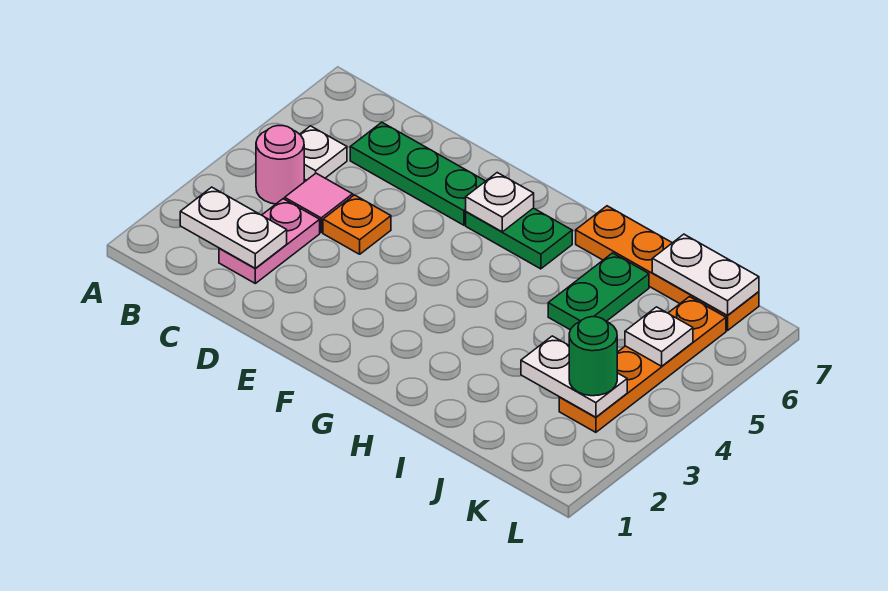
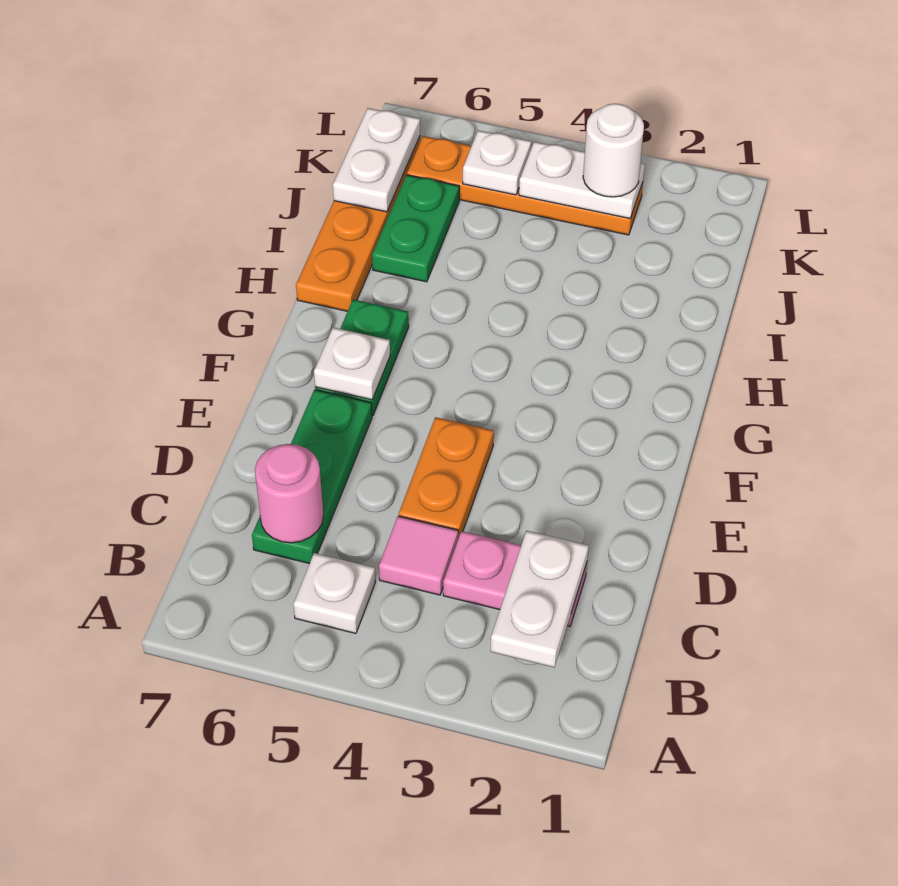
pink 1x1 round brick [256,126,304,204] -> pink 1x1 round brick moved to [255,444,323,543]
orange 1x1 plate [323,195,391,254] -> orange 1x2 plate [399,417,494,539]
green 1x2 plate [548,253,649,330] -> green 1x2 plate turned to [372,175,459,282]
white 1x2 plate [521,336,627,417] -> white 1x2 plate turned to [519,142,645,218]
green 1x1 round brick [569,317,617,396] -> white 1x1 round brick [583,104,644,197]

